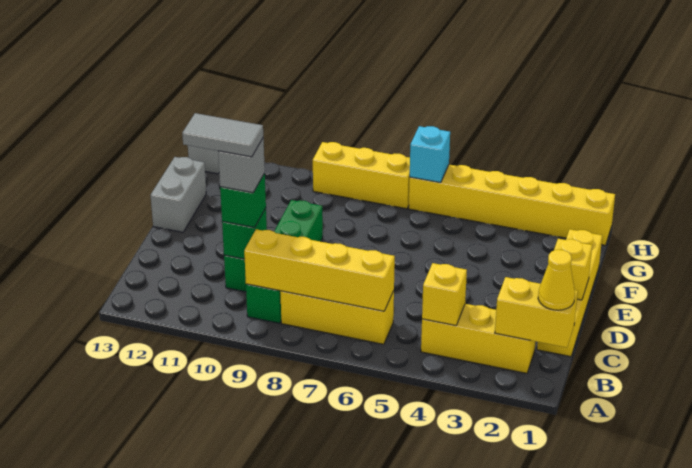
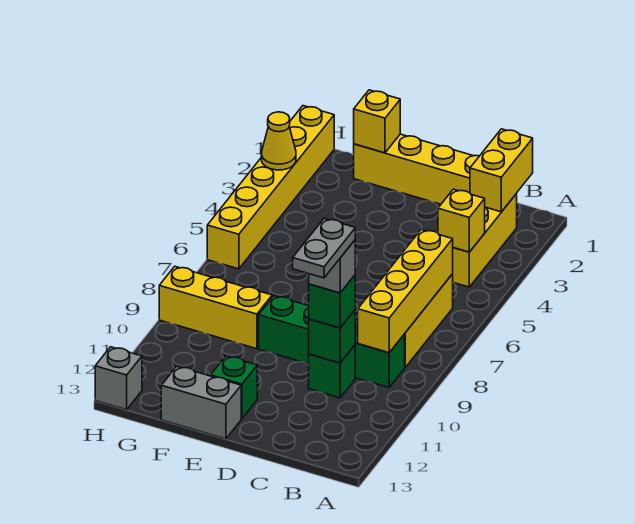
yellow 1x1 cone [538,250,575,310] -> yellow 1x1 cone moved to [261,112,296,170]
grey 1x2 tile [182,113,263,157] -> grey 1x2 plate [293,218,355,278]
yellow 1x1 brick [554,239,592,300] -> yellow 1x1 brick moved to [354,90,400,153]
none -> green 1x1 brick [210,356,257,419]
cyan 1x1 brick [410,126,450,183] -> none
yellow 1x3 brick [313,142,410,209] -> yellow 1x3 brick turned to [159,266,272,349]

